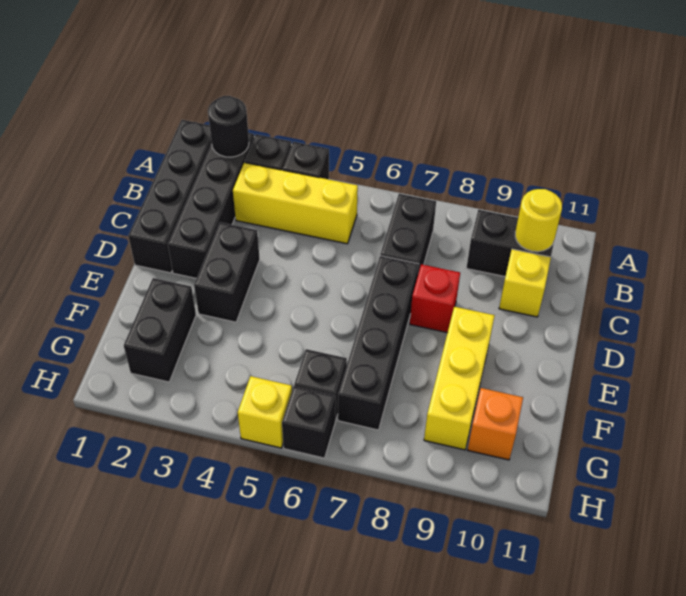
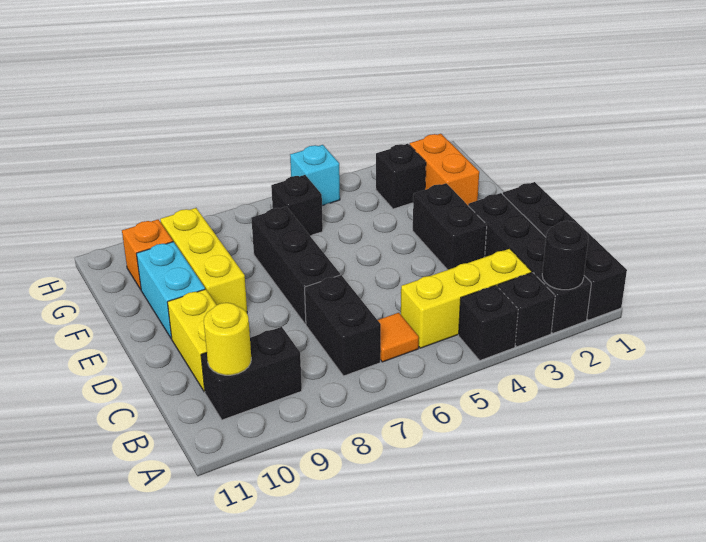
none -> orange 1x1 tile [378,313,419,362]
yellow 1x1 brick [499,249,551,317] -> yellow 1x2 brick [167,289,217,392]
black 1x4 brick [338,256,419,430] -> black 1x3 brick [251,207,340,324]
red 1x1 brick [410,264,460,333] -> none
none -> cyan 1x2 brick [136,242,205,339]
black 1x2 brick [124,278,196,382] -> orange 1x2 brick [410,134,479,205]
yellow 1x1 brick [238,376,292,448] -> cyan 1x1 brick [290,145,340,206]
black 1x1 brick [282,386,336,458] -> black 1x1 brick moved to [376,144,426,209]

